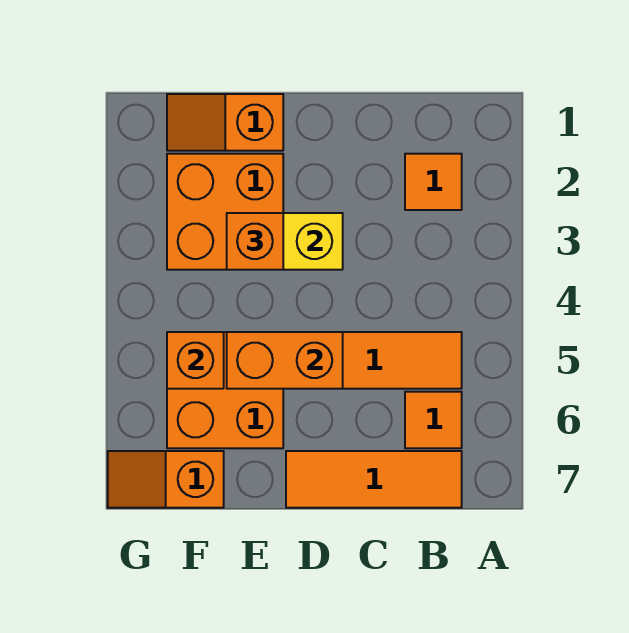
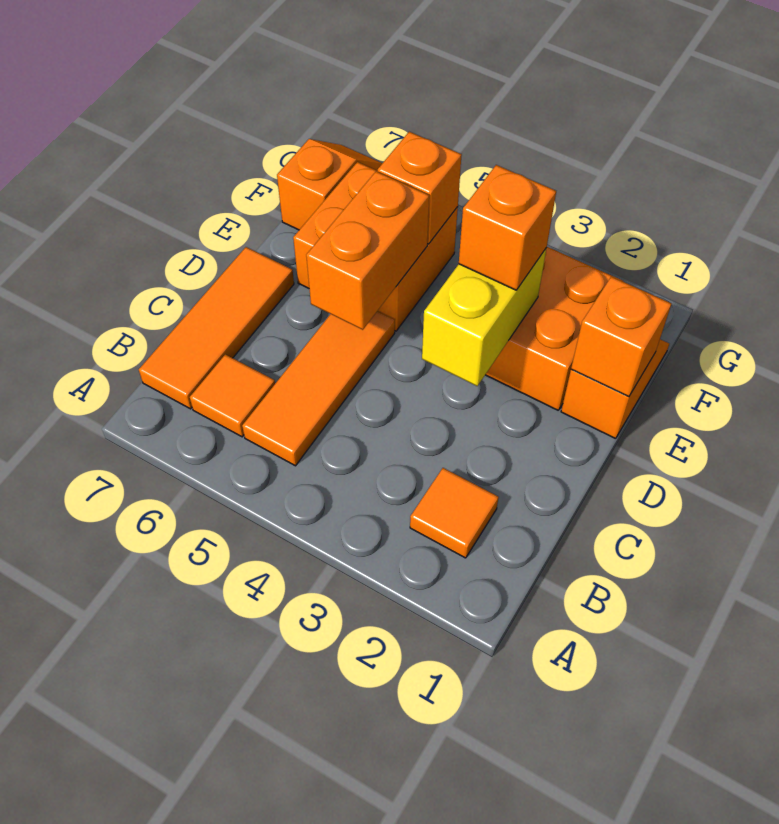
none -> orange 1x1 brick [571,276,671,397]

